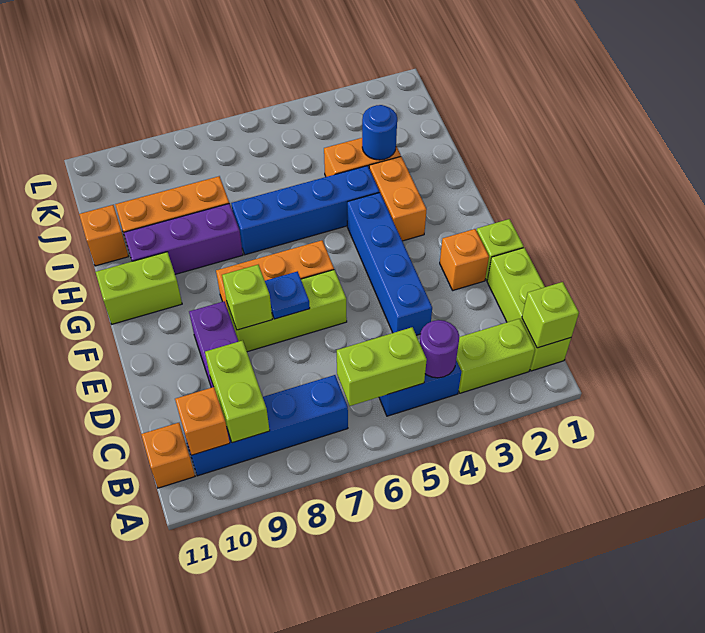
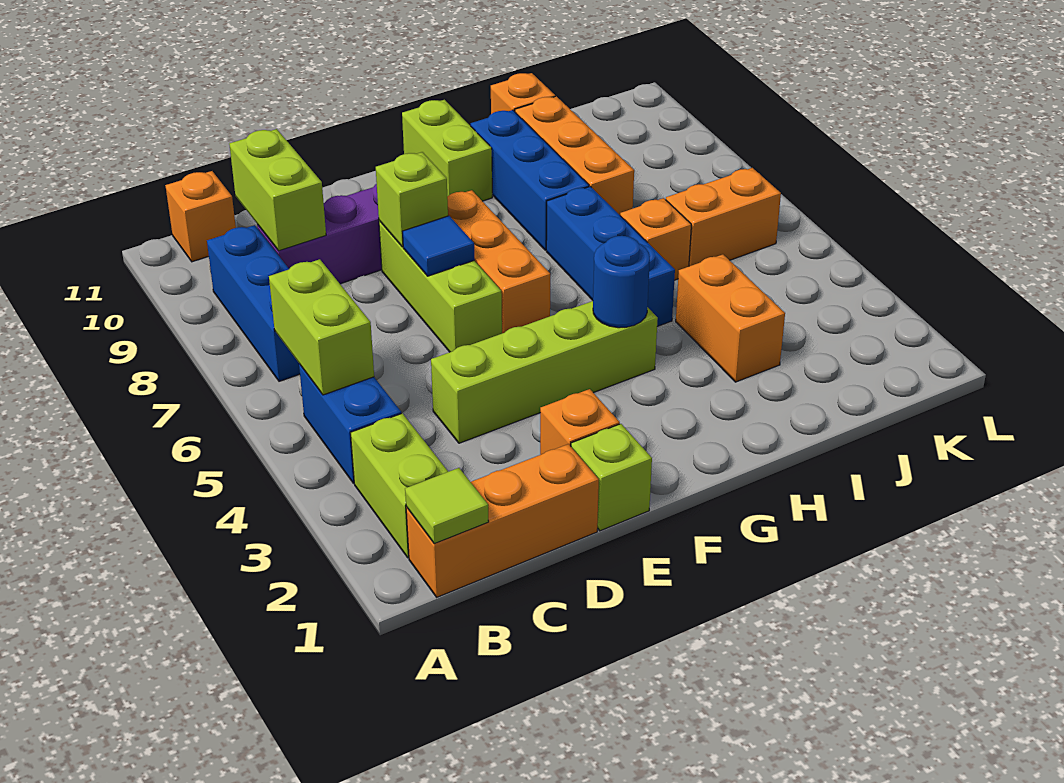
lime 1x3 brick [487,248,571,371] -> orange 1x3 brick [406,444,599,597]
lime 1x1 brick [522,282,579,348] -> lime 1x1 tile [405,468,489,544]
purple 1x1 round brick [420,320,459,378] -> none
blue 1x4 brick [183,375,348,476] -> blue 1x3 brick [207,225,300,381]
lime 1x2 brick [205,340,270,443] -> lime 1x2 brick turned to [229,129,326,251]
orange 1x1 brick [175,387,230,455] -> orange 1x1 brick moved to [620,198,691,280]
blue 1x4 brick [347,193,432,335] -> lime 1x4 brick [431,301,658,443]
blue 1x1 plate [265,271,310,319] -> blue 1x1 tile [403,216,475,276]
orange 1x2 brick [369,156,427,241] -> orange 1x2 brick moved to [666,168,781,266]
blue 1x4 brick [231,166,379,255] -> blue 1x3 brick [546,186,675,326]
purple 1x3 brick [124,204,243,274] -> blue 1x3 brick [471,110,589,250]
blue 1x1 round brick [362,105,397,160] -> blue 1x1 round brick moved to [593,236,650,328]

